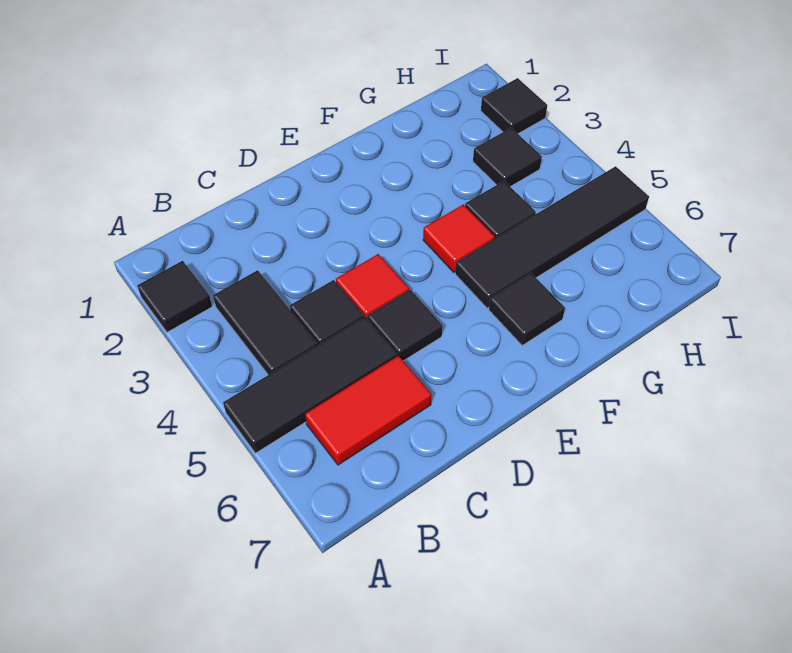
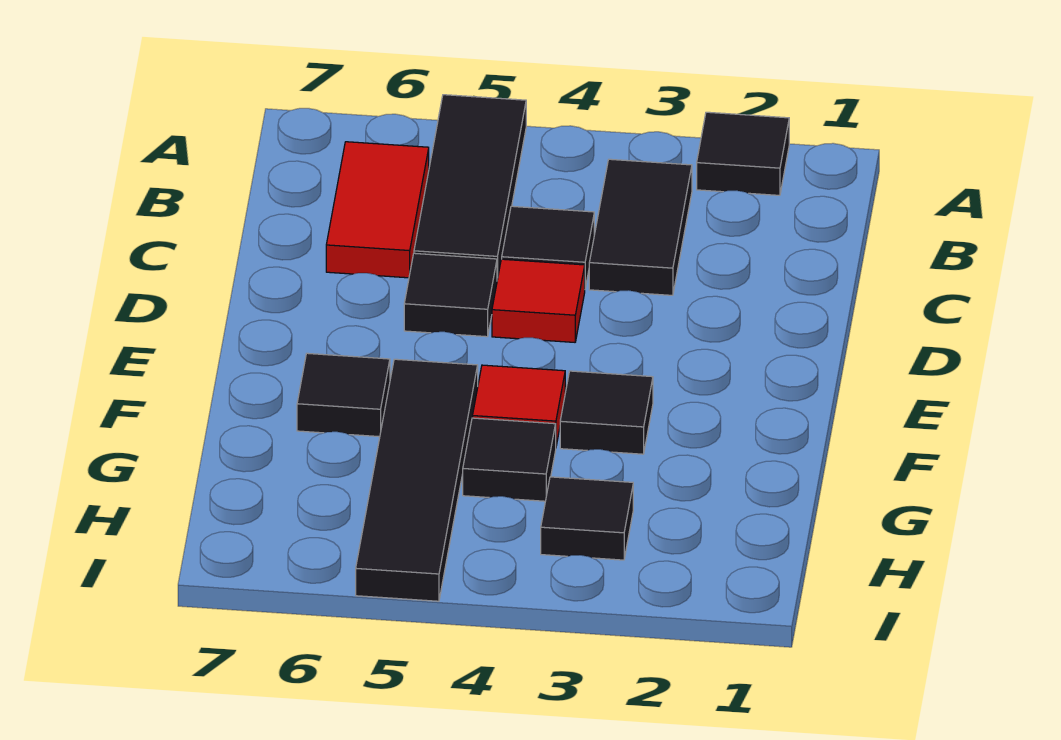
black 1x2 tile [213,270,317,375] -> black 1x2 tile turned to [589,159,692,295]
black 1x1 tile [481,78,547,134] -> black 1x1 tile moved to [560,371,653,454]

